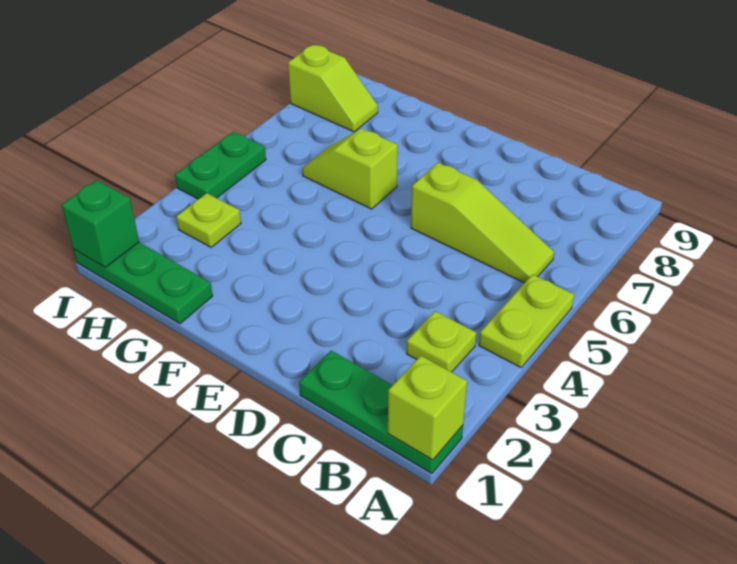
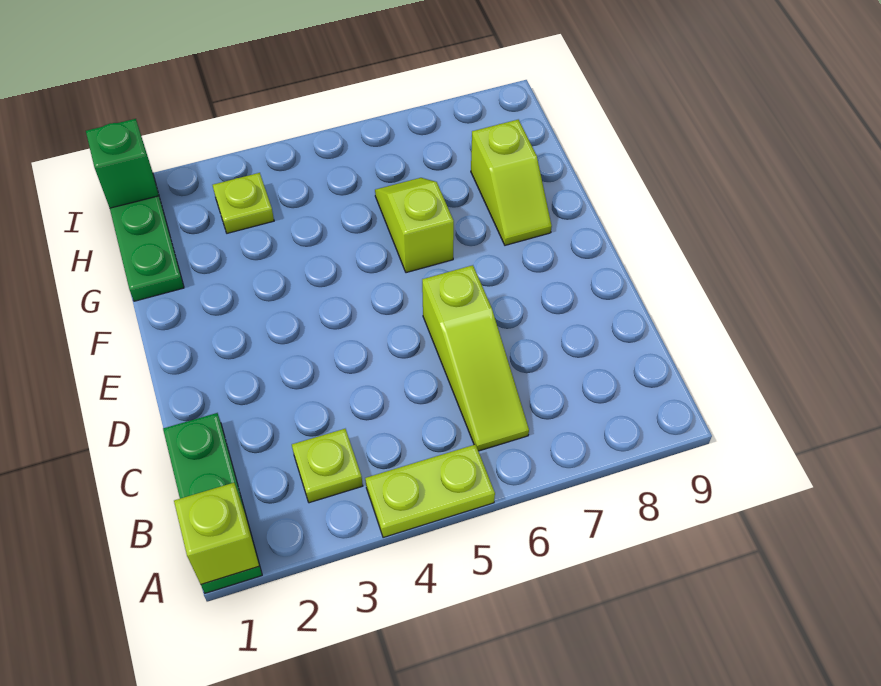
lime 1x2 slope [288,45,378,132] -> lime 1x2 slope moved to [471,120,552,245]
green 1x2 plate [175,132,266,199] -> none

